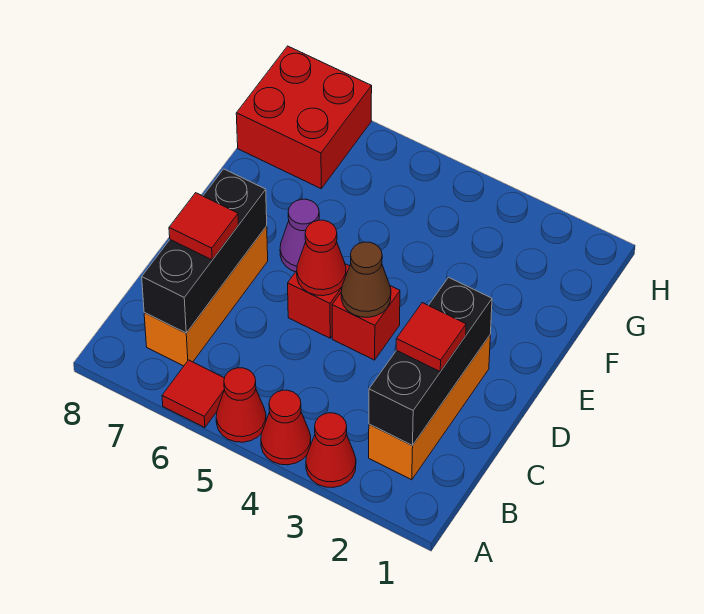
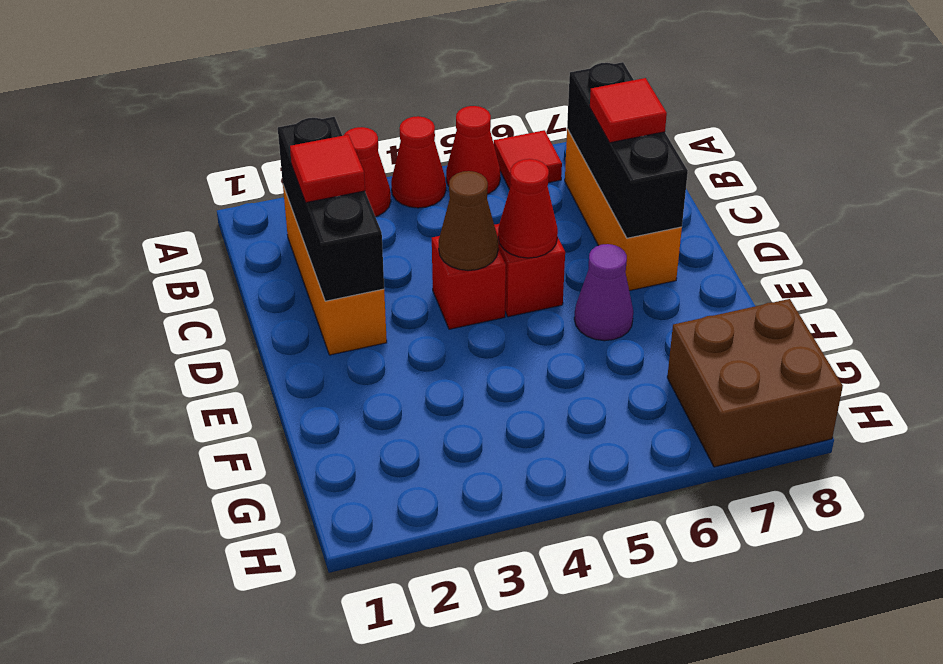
red 2x2 brick [236,46,372,189] -> brown 2x2 brick [667,299,843,467]

